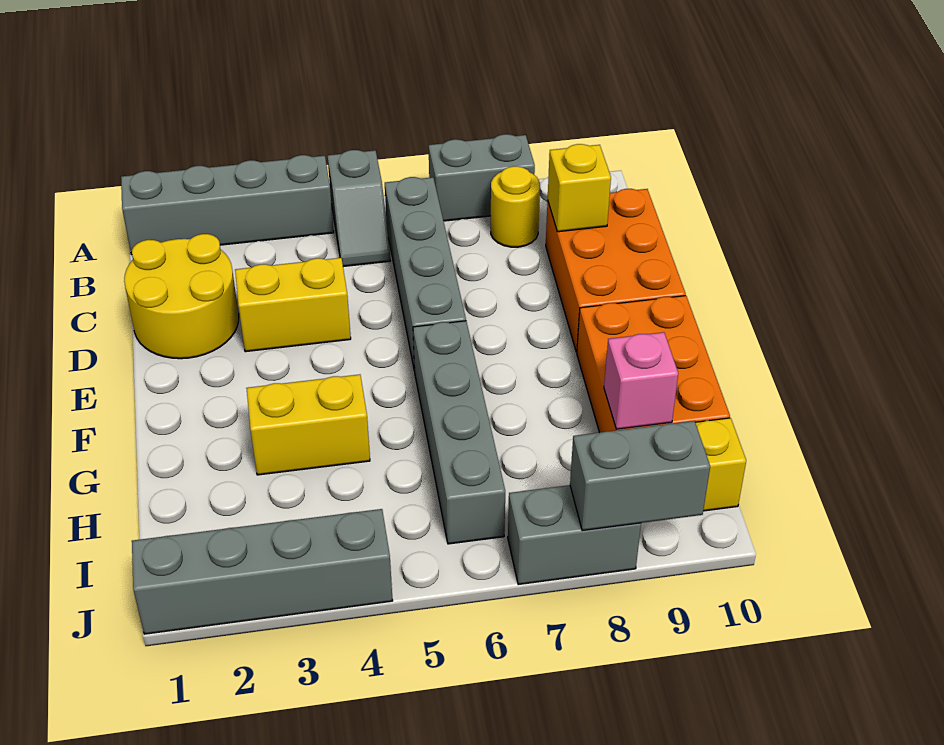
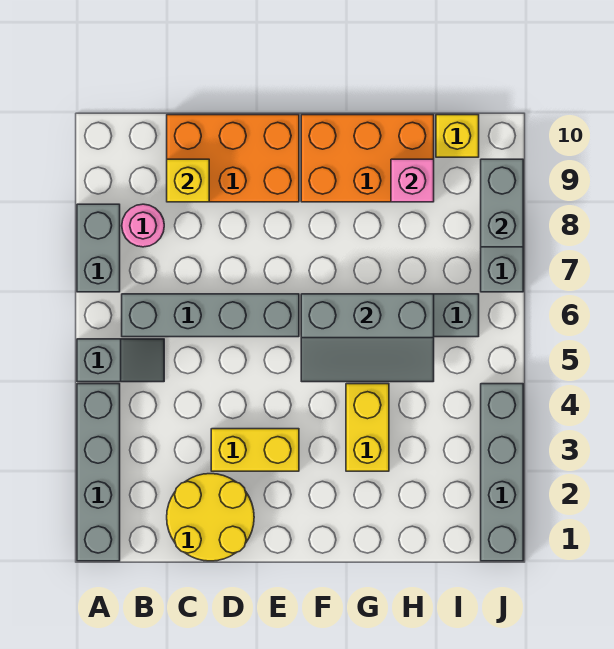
yellow 1x1 round brick [491,166,540,247] -> pink 1x1 round brick [122,204,164,247]
yellow 1x2 brick [235,258,351,352] -> yellow 1x2 brick turned to [211,429,299,471]
none -> grey 2x3 slope [301,294,434,382]

